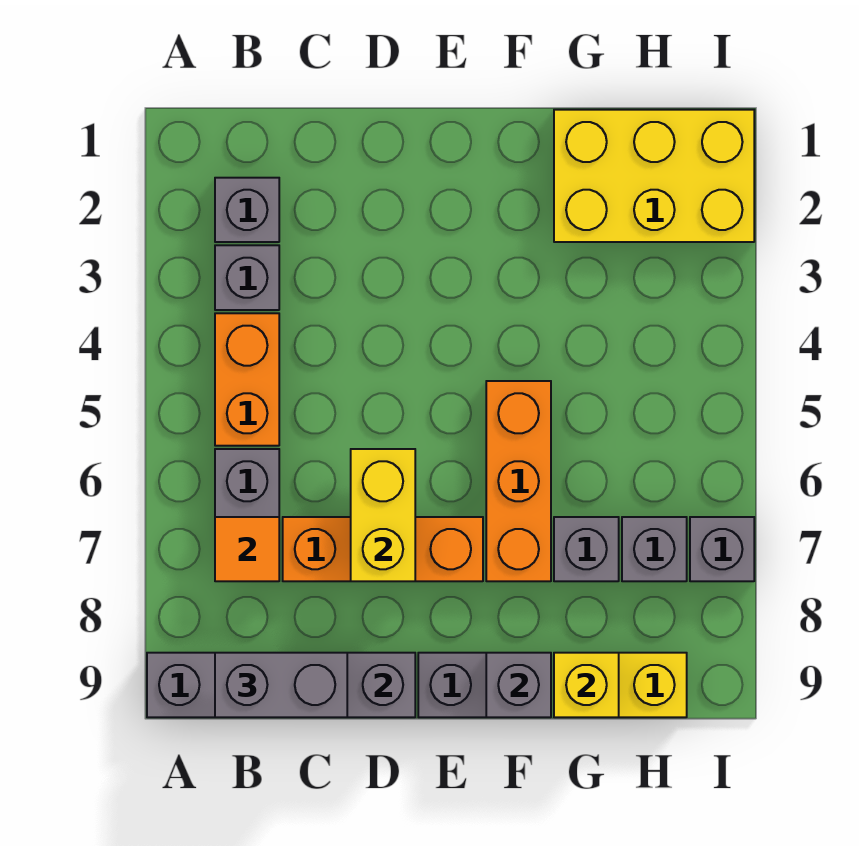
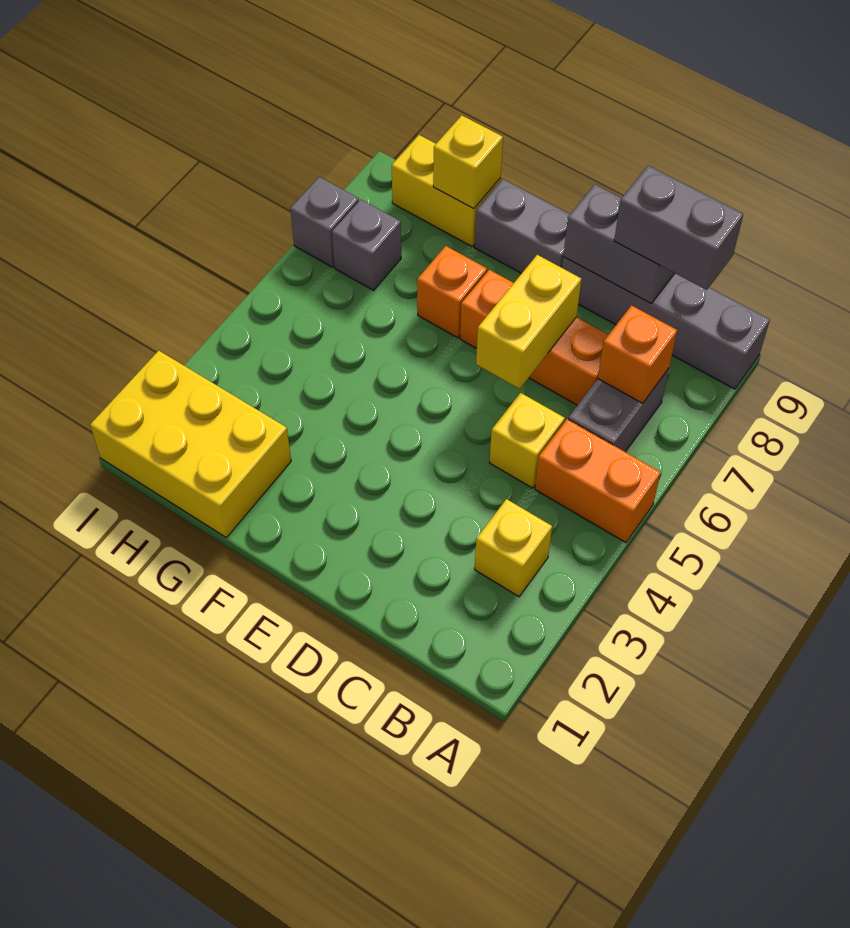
grey 1x1 brick [215,178,279,242] -> none
grey 1x1 brick [215,245,279,310] -> yellow 1x1 brick [475,499,552,597]
orange 1x2 brick [215,313,279,446] -> orange 1x2 brick turned to [535,419,661,543]
orange 1x1 tile [215,517,279,581] -> orange 1x1 brick [598,305,677,403]
none -> yellow 1x1 brick [489,393,565,488]
orange 1x3 brick [486,381,551,581] -> orange 1x1 brick [417,246,487,338]
grey 1x1 brick [486,653,551,717] -> none
grey 1x1 brick [554,517,619,581] -> none

